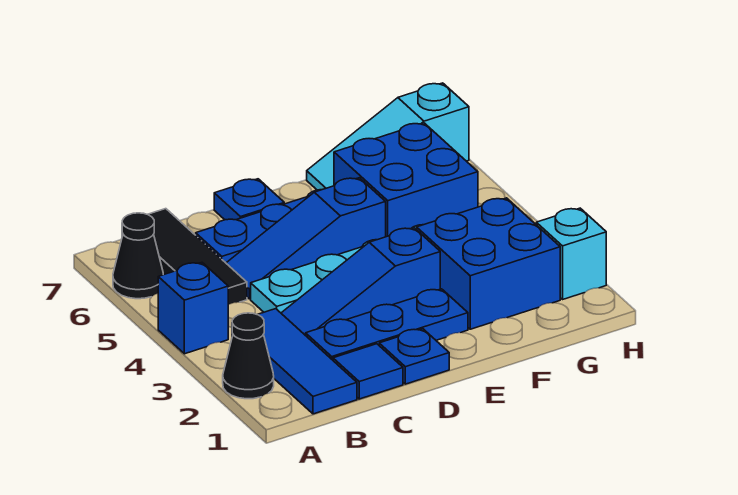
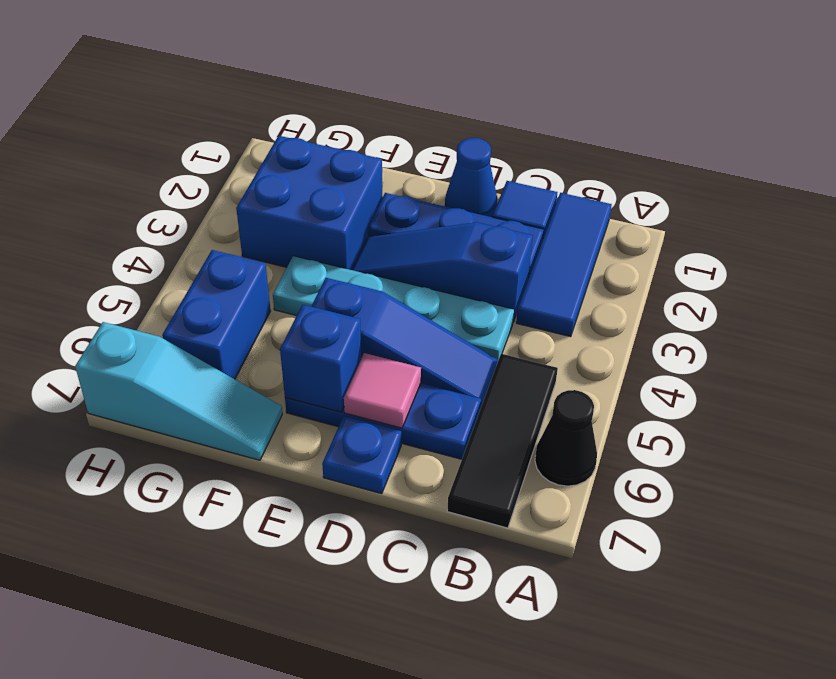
black 1x1 cone [223,313,274,399] -> none
blue 1x1 brick [158,263,228,354] -> blue 1x1 brick moved to [280,305,361,412]
blue 1x3 slope [281,228,440,336] -> blue 1x3 slope turned to [351,222,533,322]
blue 1x1 plate [379,329,449,384] -> blue 1x1 cone [445,138,498,217]
none -> pink 1x1 tile [344,353,421,428]
blue 2x2 brick [334,123,478,237] -> blue 1x2 brick [162,250,270,379]
cyan 1x1 brick [536,208,606,299] -> none

